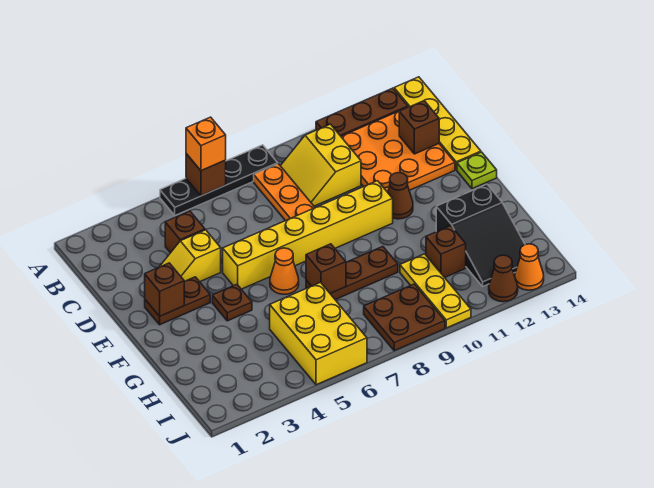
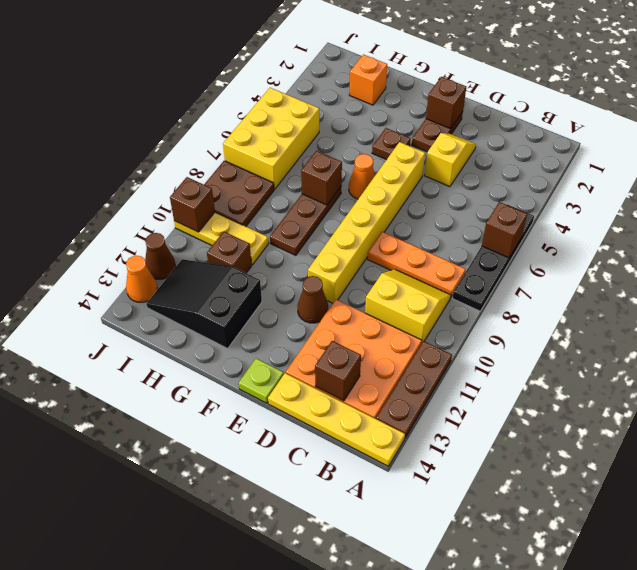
orange 1x1 brick [186,117,226,171] -> orange 1x1 brick moved to [349,55,387,105]
brown 1x1 brick [165,211,205,253] -> brown 1x1 brick moved to [170,177,215,232]
yellow 2x3 brick [270,282,367,385] -> yellow 2x3 brick turned to [223,88,319,189]

